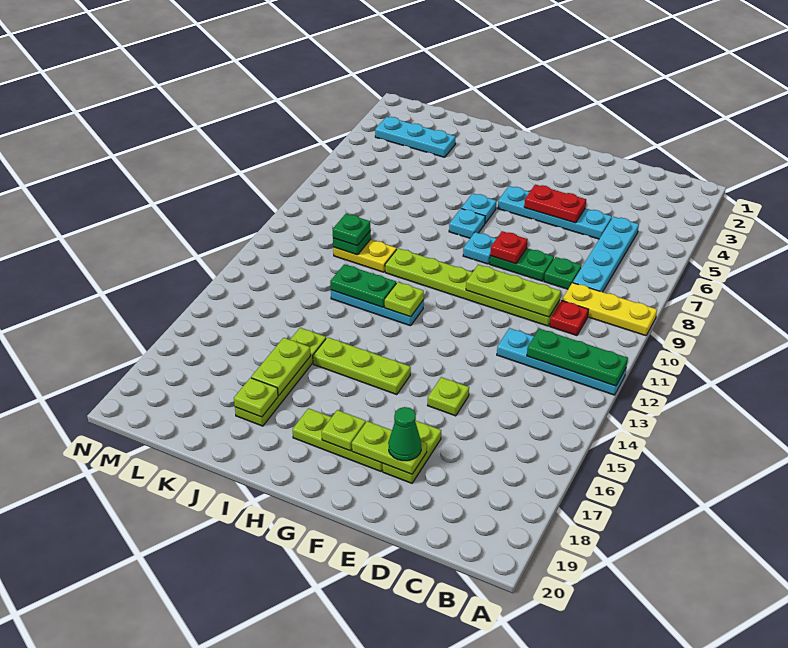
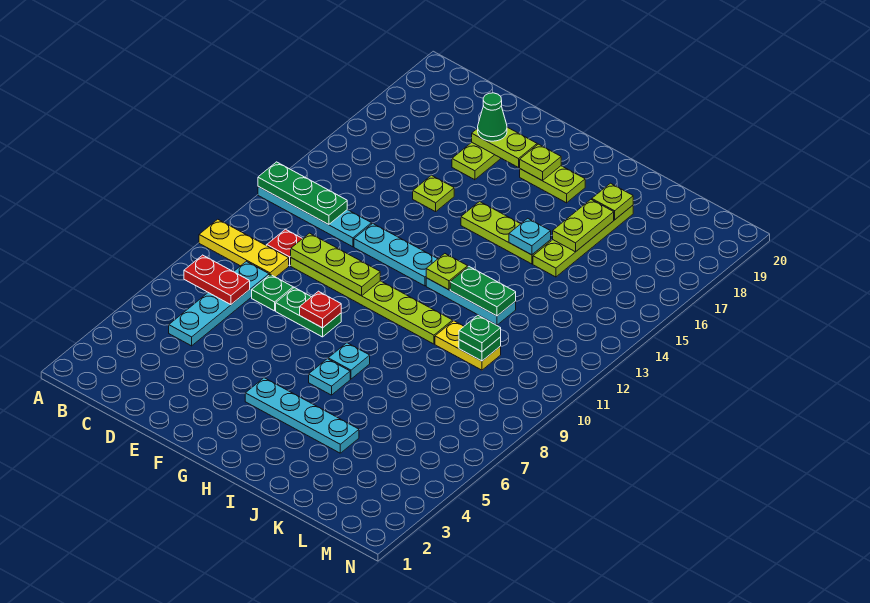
cyan 1x4 plate [498,186,612,239] -> cyan 1x4 plate moved to [245,378,359,453]
red 1x2 plate [524,185,586,223] -> red 1x2 plate moved to [184,255,250,305]
lime 1x3 plate [292,408,383,471] -> lime 1x2 plate [520,166,585,203]
cyan 1x1 plate [463,232,496,264] -> cyan 1x1 plate moved to [509,218,551,255]
cyan 1x3 plate [375,117,456,157] -> cyan 1x3 plate moved to [354,224,437,286]

